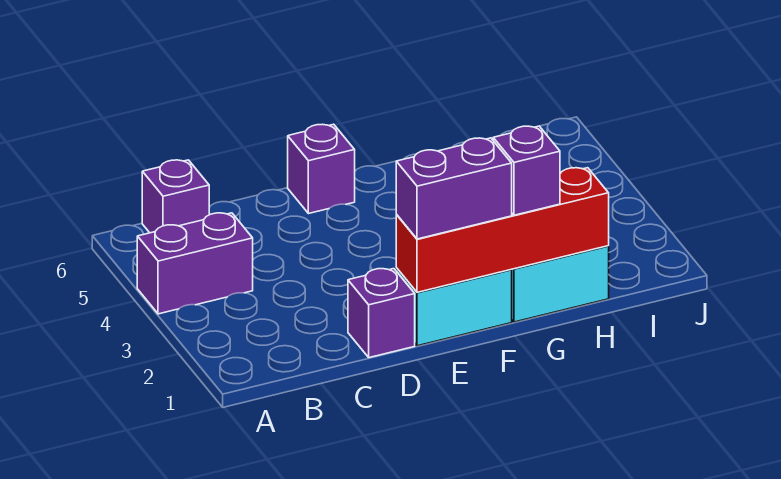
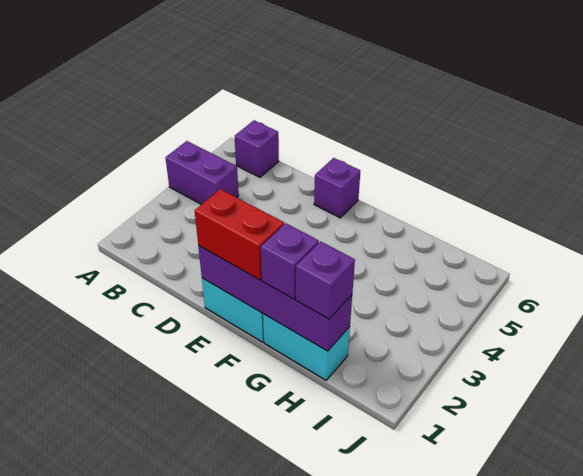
purple 1x1 brick [348,269,415,358] -> purple 1x1 brick moved to [296,241,355,319]
red 1x4 brick [396,168,609,292] -> purple 1x4 brick [198,246,352,351]
purple 1x2 brick [396,138,512,239] -> red 1x2 brick [195,189,284,280]

